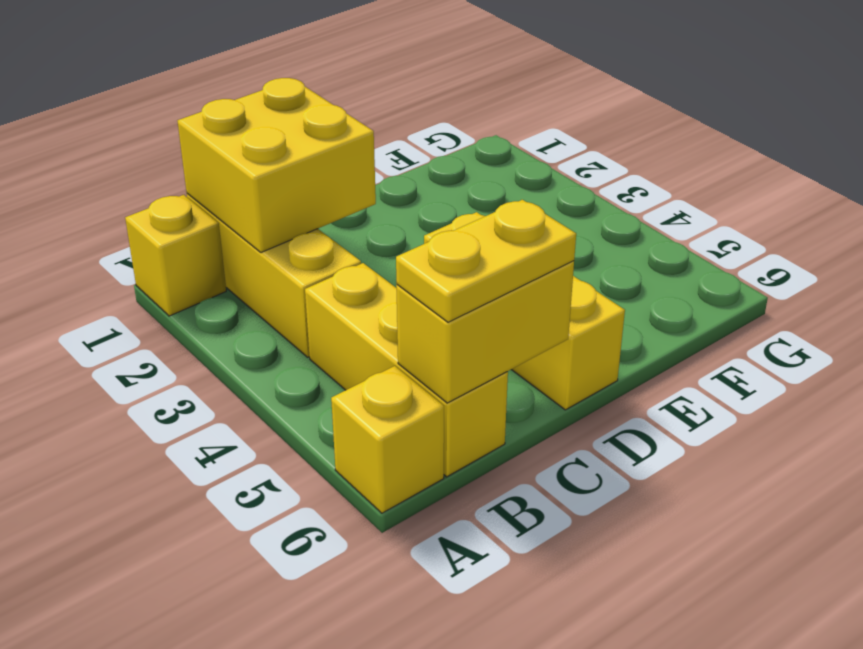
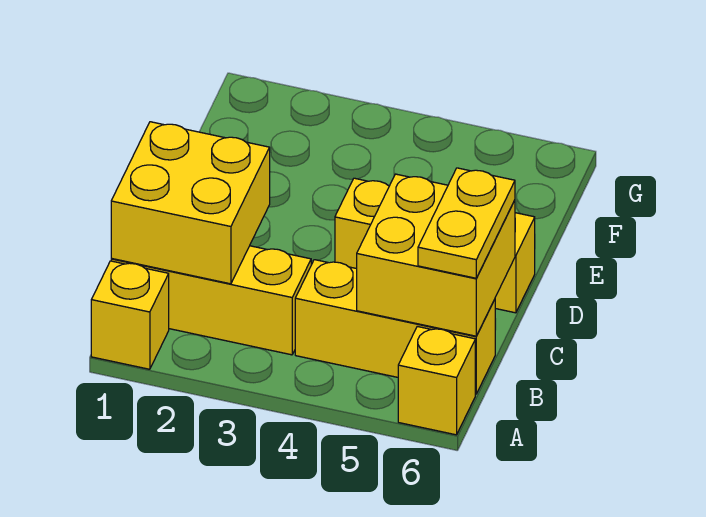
yellow 1x2 brick [396,261,574,403] -> yellow 2x2 brick [357,174,515,336]

